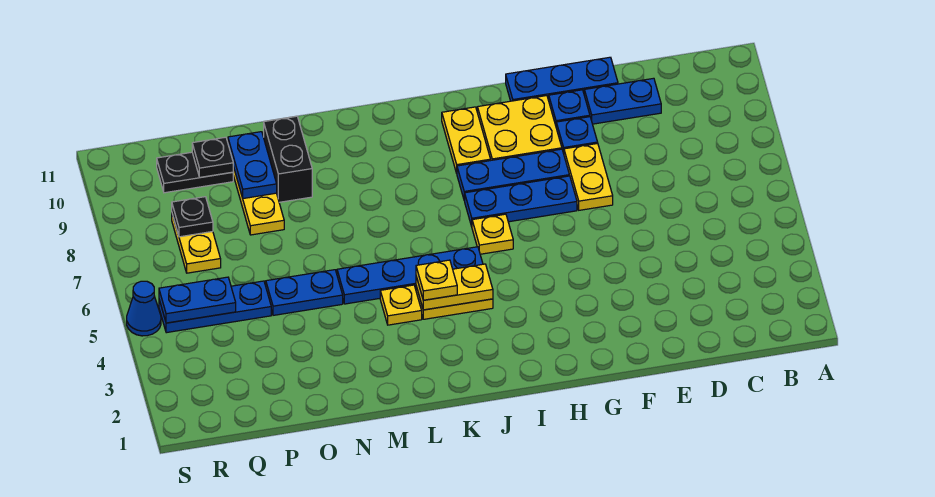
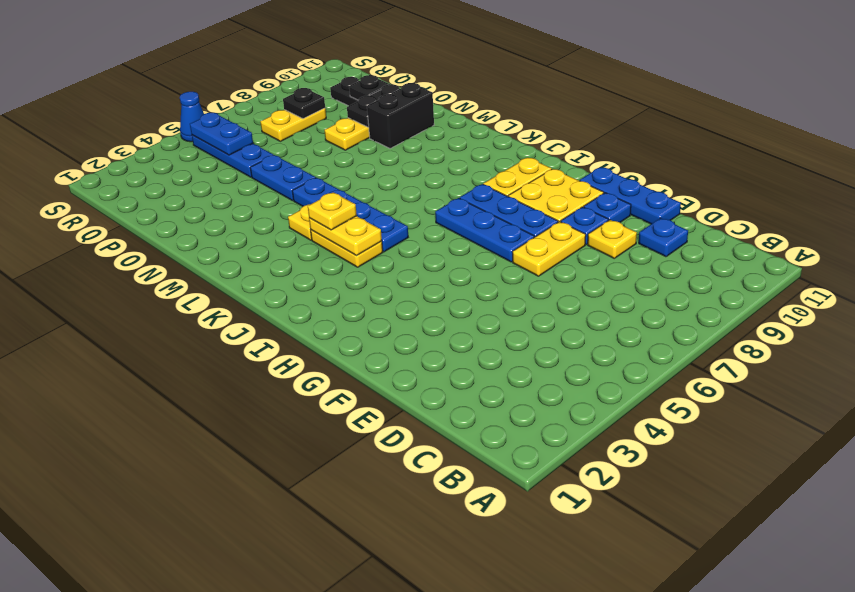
blue 1x2 plate [584,78,661,124] -> blue 1x1 plate [639,218,688,257]
yellow 1x1 plate [472,214,513,254] -> yellow 1x1 plate moved to [588,220,637,258]
blue 1x2 plate [228,132,277,199] -> black 1x2 plate [347,84,400,127]

